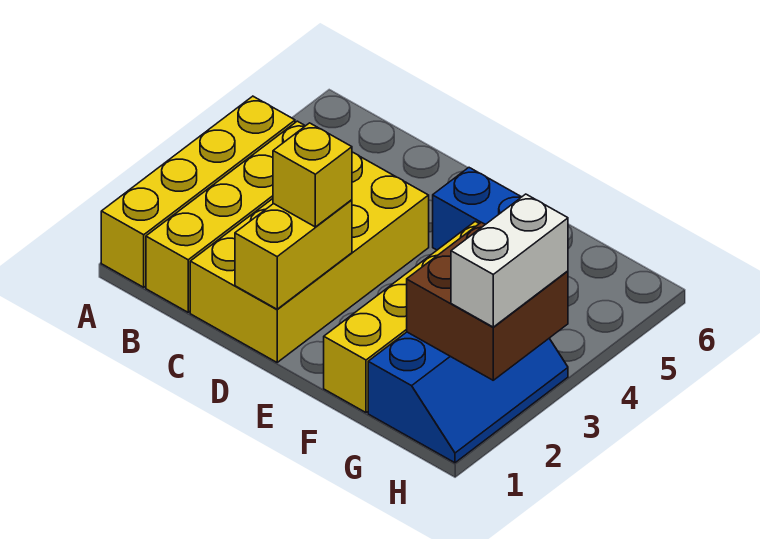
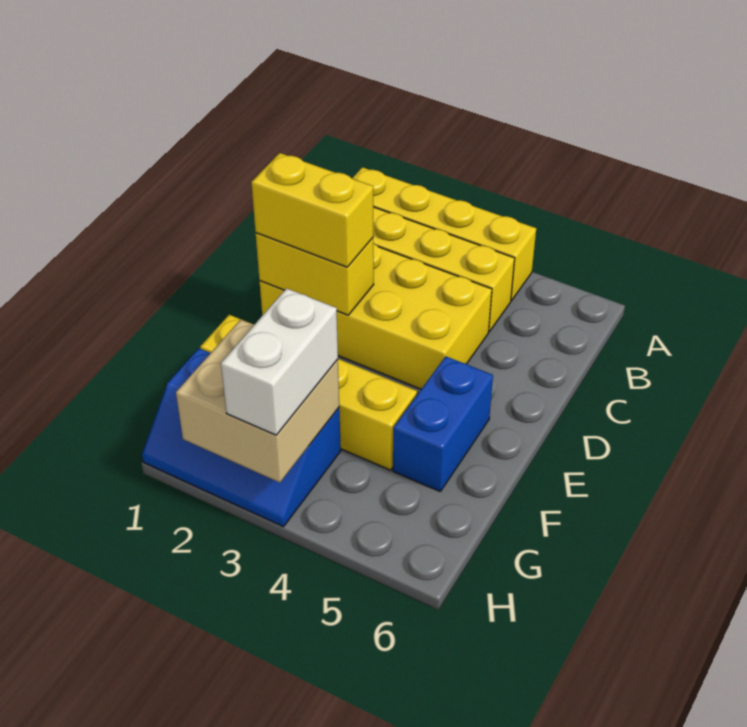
yellow 1x1 brick [273,123,352,227] -> yellow 1x2 brick [251,153,373,267]
brown 2x2 brick [407,222,568,380] -> tan 2x2 brick [176,320,339,483]
white 1x2 brick [451,194,568,327] -> white 1x2 brick turned to [221,288,338,435]

